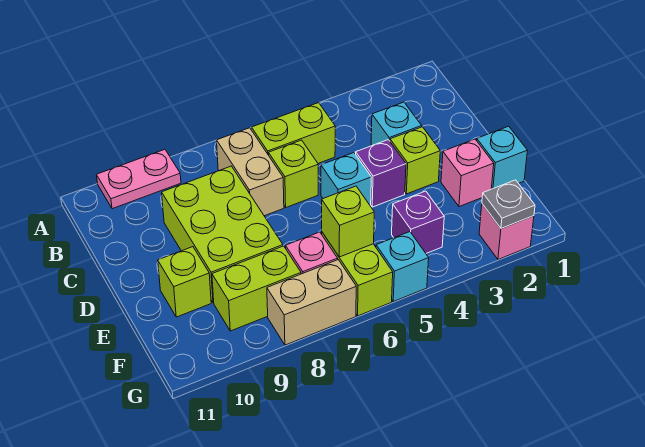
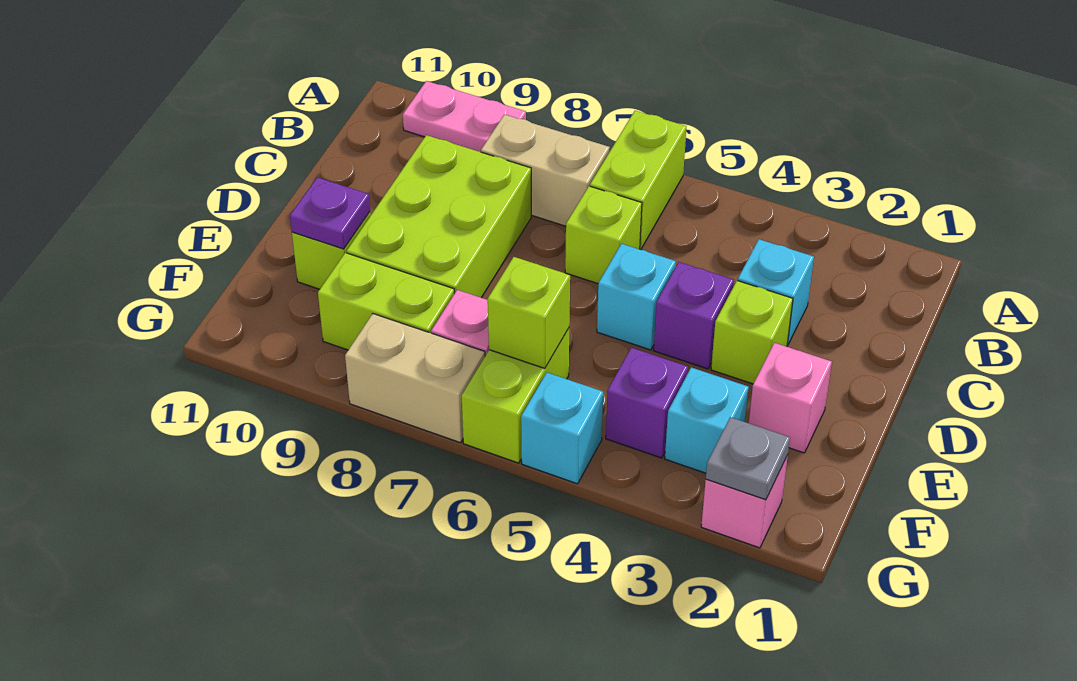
lime 1x2 brick [252,103,335,163] -> lime 1x2 brick turned to [590,111,686,250]
tan 1x2 brick [217,128,284,216] -> tan 1x2 brick turned to [481,115,610,226]
cyan 1x1 brick [477,126,527,189] -> cyan 1x1 brick moved to [665,367,749,473]
none -> purple 1x1 plate [290,177,370,249]

